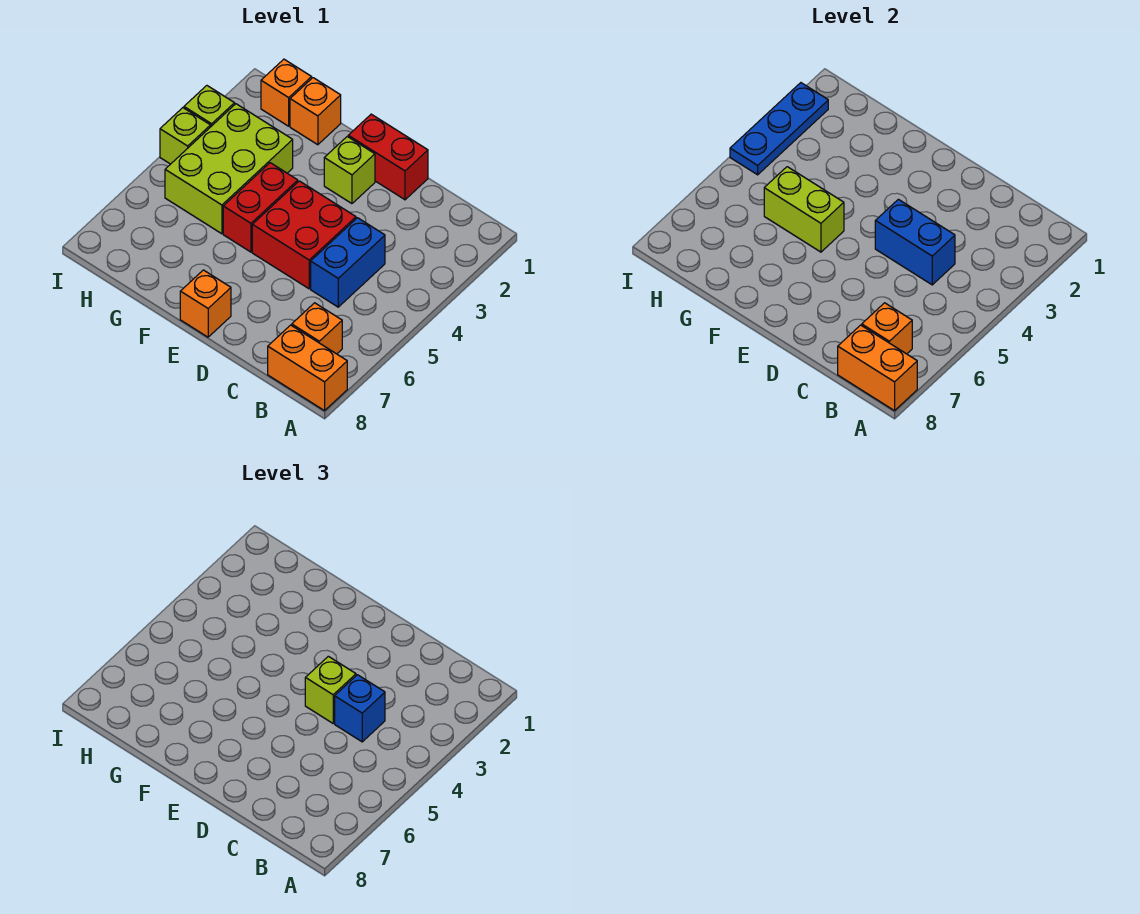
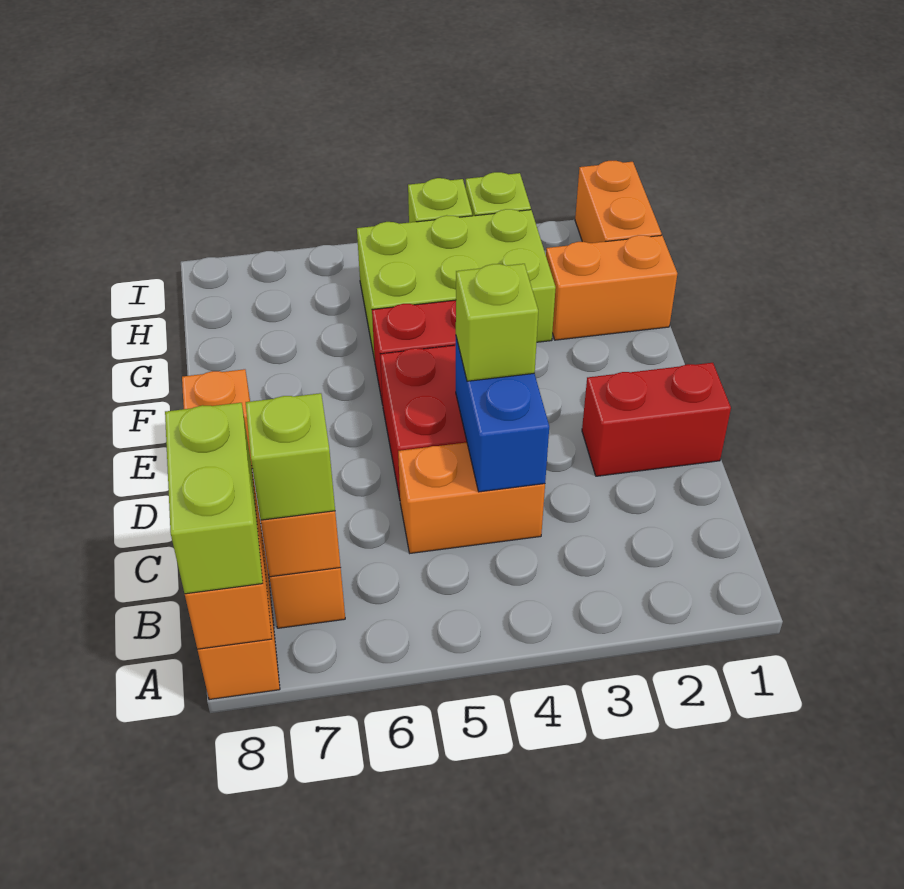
blue 1x2 brick [311,218,385,307] -> orange 1x2 brick [398,443,545,553]
blue 1x1 brick [335,675,385,742] -> none
red 1x2 brick [348,114,428,200] -> red 1x2 brick turned to [582,363,731,476]
lime 1x1 brick [324,137,375,204] -> lime 1x1 brick moved to [246,393,335,520]
lime 1x2 brick [764,167,844,252] -> lime 1x2 brick moved to [165,403,263,594]
orange 1x1 brick [290,78,341,145] -> orange 1x2 brick [546,235,677,340]
orange 1x1 brick [261,59,312,126] -> orange 1x2 brick [575,161,661,243]
blue 1x3 plate [730,83,828,175] -> none

